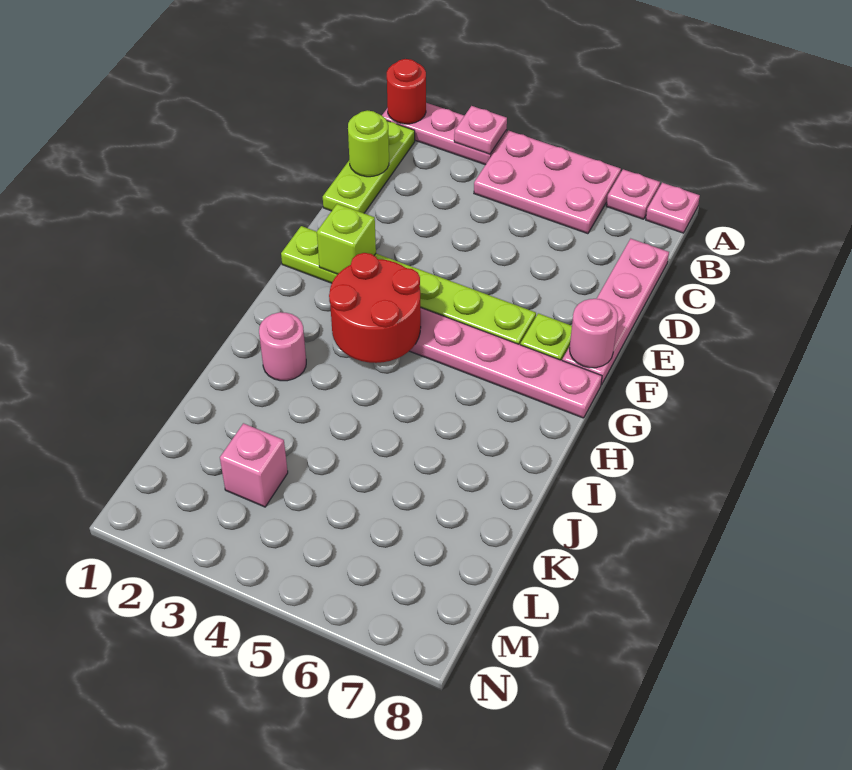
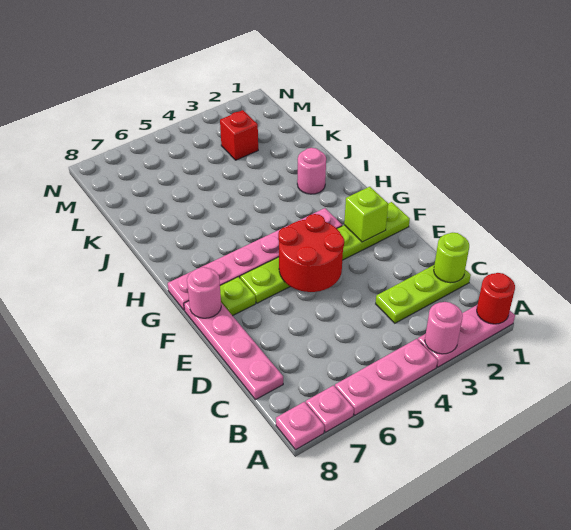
pink 1x1 plate [454,106,507,154] -> pink 1x1 round brick [425,302,463,354]
pink 2x3 plate [474,131,621,234] -> pink 1x3 plate [335,339,438,415]
lime 1x3 plate [323,121,415,213] -> lime 1x3 plate turned to [376,265,471,323]
red 2x2 round brick [329,253,421,363] -> red 2x2 round brick moved to [278,214,344,292]
pink 1x1 brick [220,423,288,507] -> red 1x1 brick [220,110,258,160]

